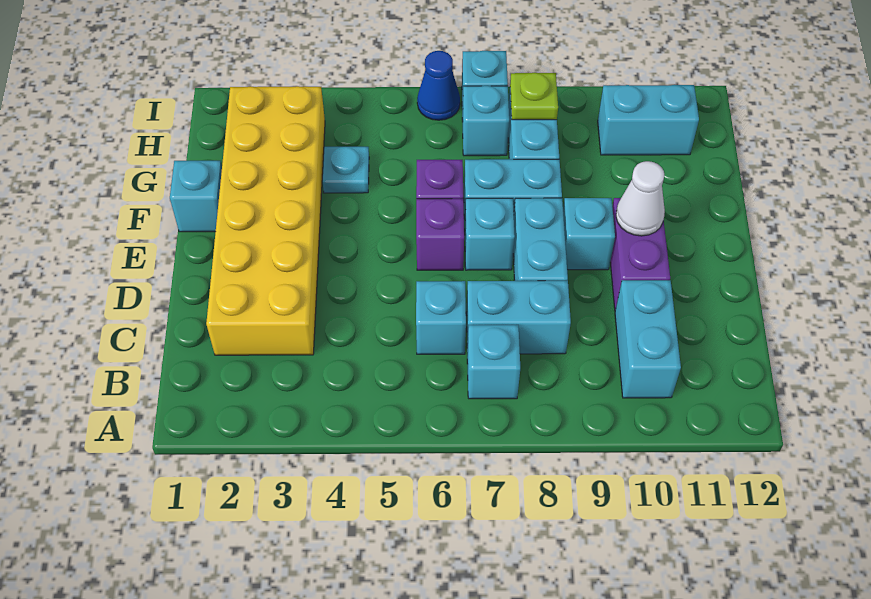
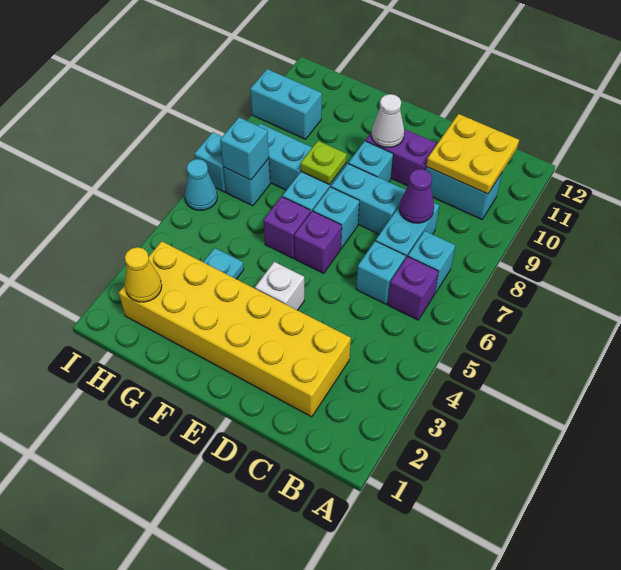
none -> purple 1x1 brick [388,256,439,320]
none -> yellow 2x2 plate [426,114,519,194]
none -> purple 1x1 cone [399,169,434,223]
none -> white 1x1 brick [255,262,304,310]
cyan 1x1 brick [170,161,222,232] -> cyan 1x1 brick moved to [220,117,269,180]
none -> yellow 1x1 cone [125,247,162,302]
lime 1x1 plate [510,73,558,120] -> lime 1x1 plate moved to [301,141,347,185]
cyan 1x2 brick [598,85,699,155] -> cyan 1x2 brick turned to [250,69,322,139]
blue 1x1 cone [417,51,460,120] -> cyan 1x1 cone [185,159,217,210]

